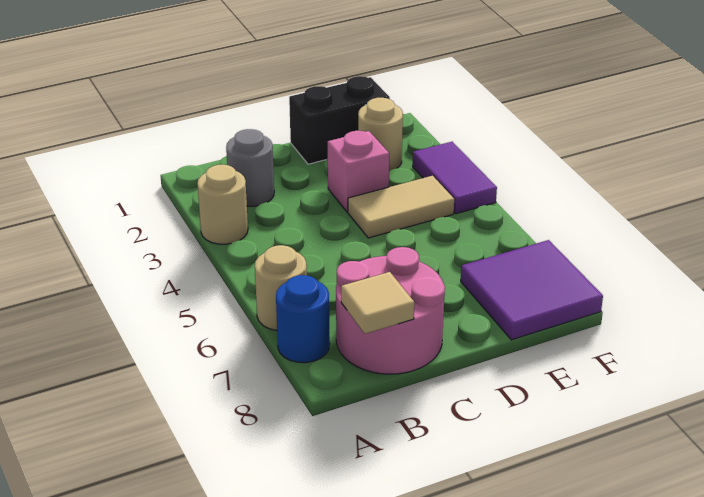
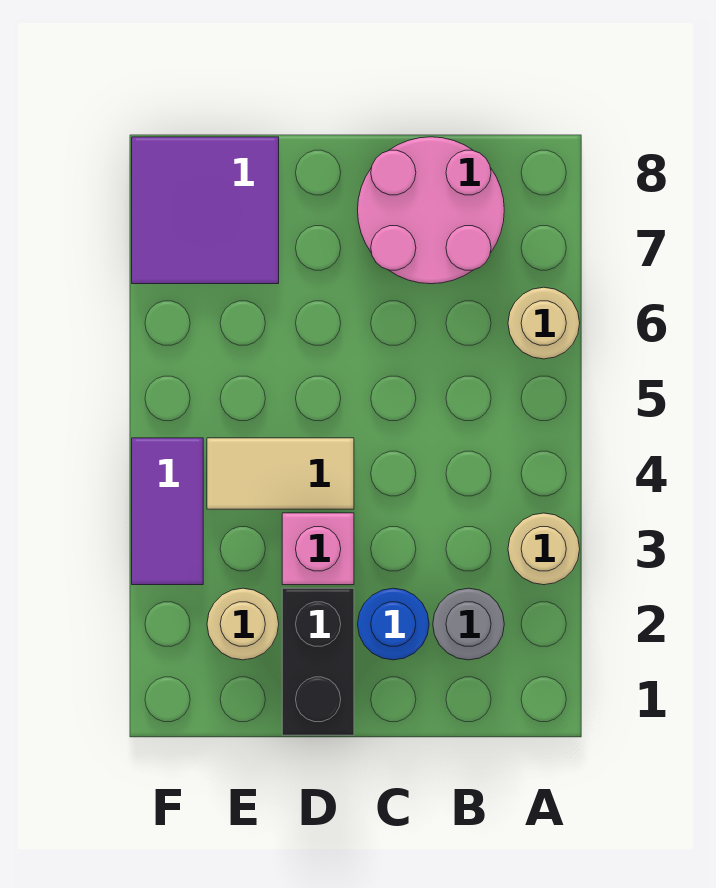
blue 1x1 round brick [276,275,330,363] -> blue 1x1 round brick moved to [358,588,429,660]
tan 1x1 tile [341,272,414,334] -> none
black 1x2 brick [289,76,390,164] -> black 1x2 brick turned to [282,588,354,735]

